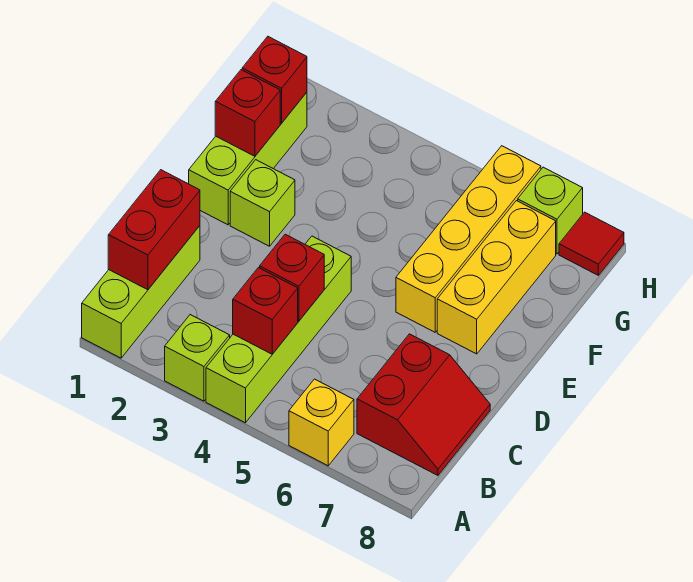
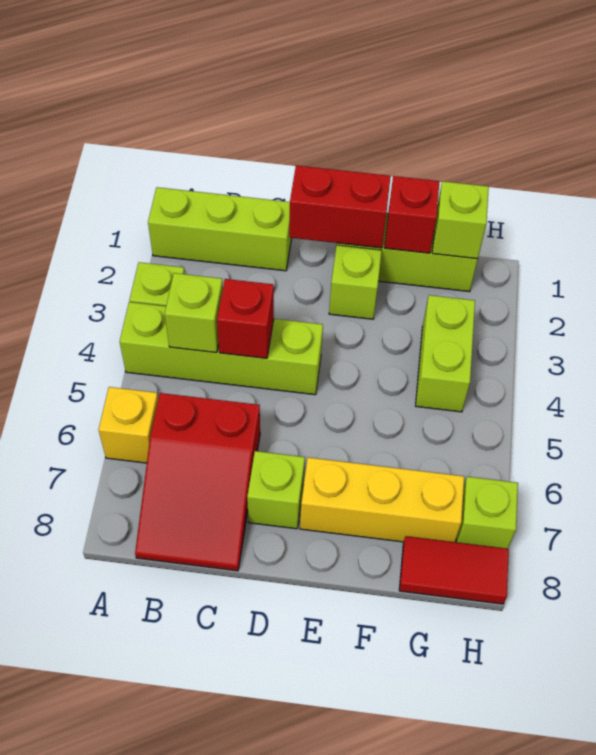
red 1x2 brick [108,170,200,290] -> red 1x2 brick moved to [289,165,391,248]
red 1x1 brick [233,268,298,354] -> lime 1x1 brick [165,273,223,353]
red 2x2 slope [357,334,490,475] -> red 2x3 slope [135,393,260,571]
none -> lime 1x1 brick [247,451,305,529]
yellow 1x4 brick [396,146,541,332] -> none
red 1x1 brick [242,37,307,123] -> lime 1x1 brick [432,181,489,259]
none -> lime 1x2 brick [416,295,475,412]
red 1x1 tile [559,212,624,275] -> red 1x2 tile [399,536,509,604]

